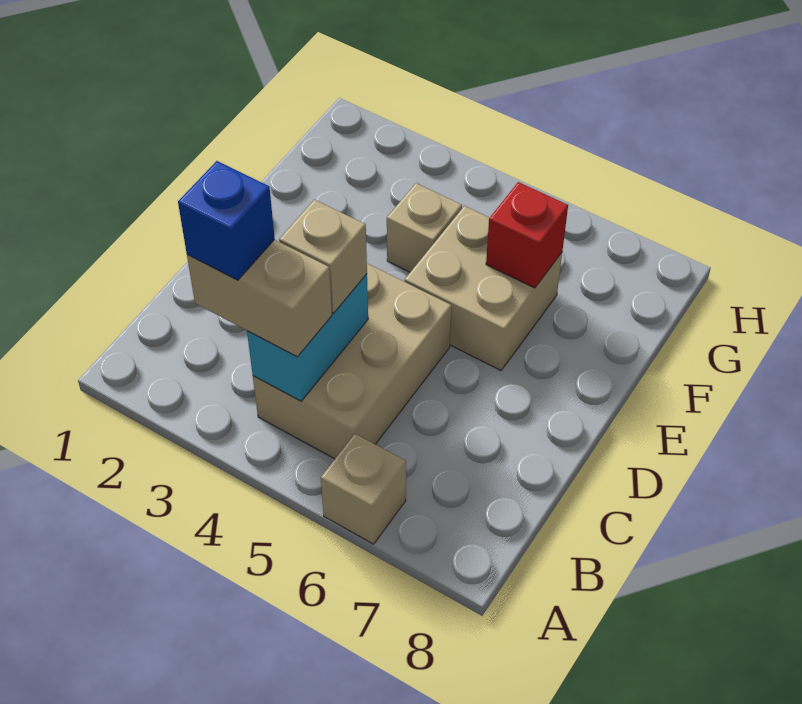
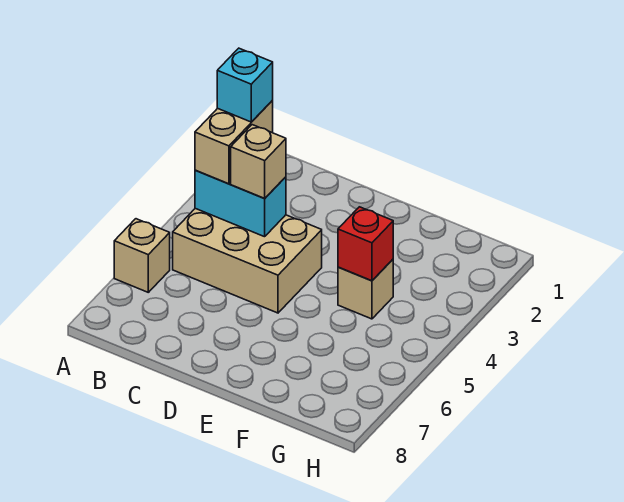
blue 1x1 brick [178,161,275,280] -> cyan 1x1 brick [217,48,273,122]
tan 2x2 brick [405,206,562,370] -> none
red 1x1 brick [486,182,568,288] -> red 1x1 brick moved to [338,207,393,281]

